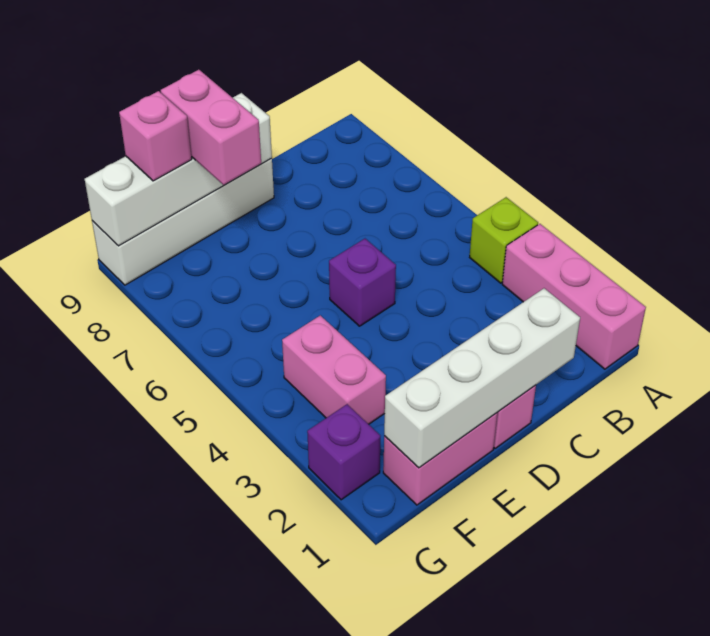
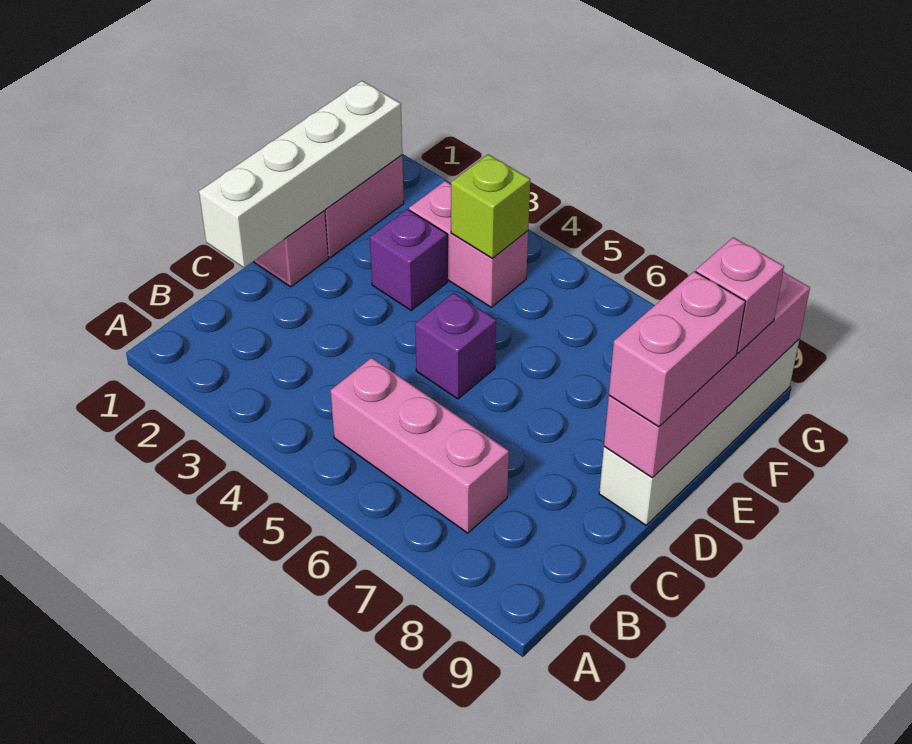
pink 1x3 brick [502,224,646,369] -> pink 1x3 brick moved to [331,358,509,533]
lime 1x1 brick [470,197,538,283] -> lime 1x1 brick moved to [451,154,530,258]
white 1x4 brick [85,93,272,246] -> pink 1x4 brick [604,272,810,477]
pink 1x2 brick [161,70,261,185] -> pink 1x2 brick turned to [609,271,745,427]
purple 1x1 brick [307,404,380,500] -> purple 1x1 brick moved to [370,209,447,310]

